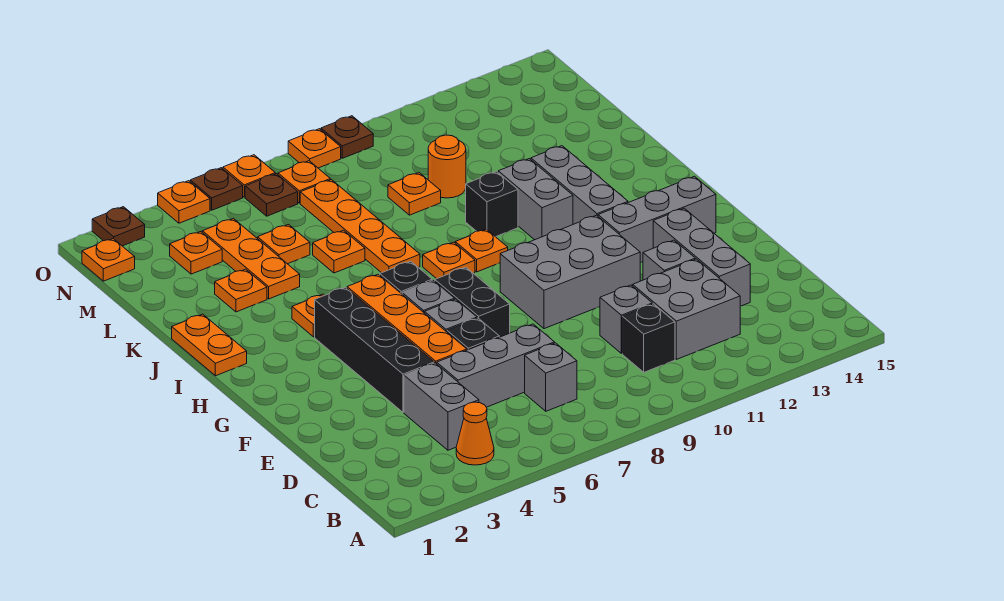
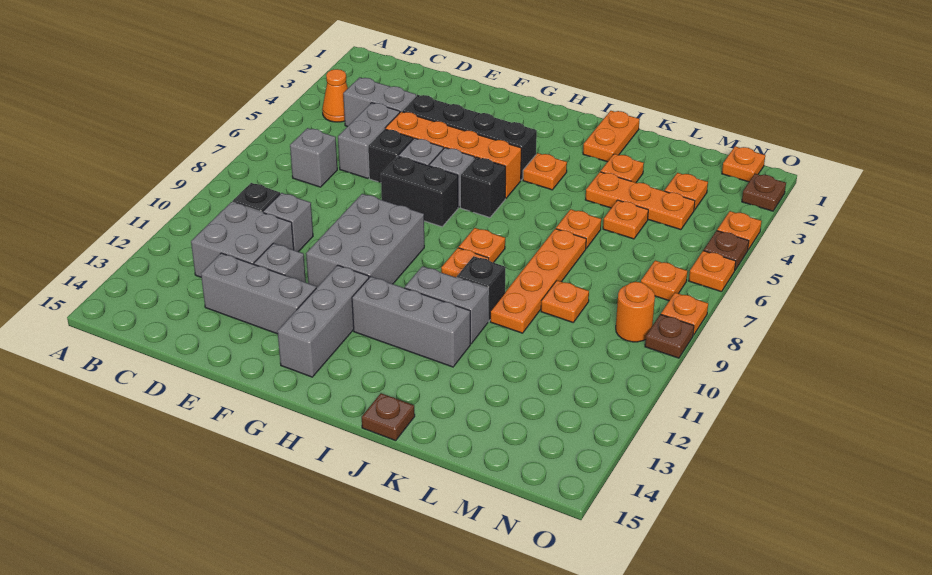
grey 1x3 brick [437,324,555,407] -> grey 1x2 brick [338,103,400,178]
orange 1x2 plate [172,314,247,376] -> orange 1x2 plate turned to [583,111,640,162]
orange 1x4 plate [300,180,420,273] -> orange 1x4 plate turned to [490,229,586,333]
orange 1x1 round brick [428,135,466,198] -> orange 1x1 round brick moved to [616,282,655,342]
brown 1x1 plate [245,174,298,216] -> brown 1x1 plate moved to [362,393,415,441]

